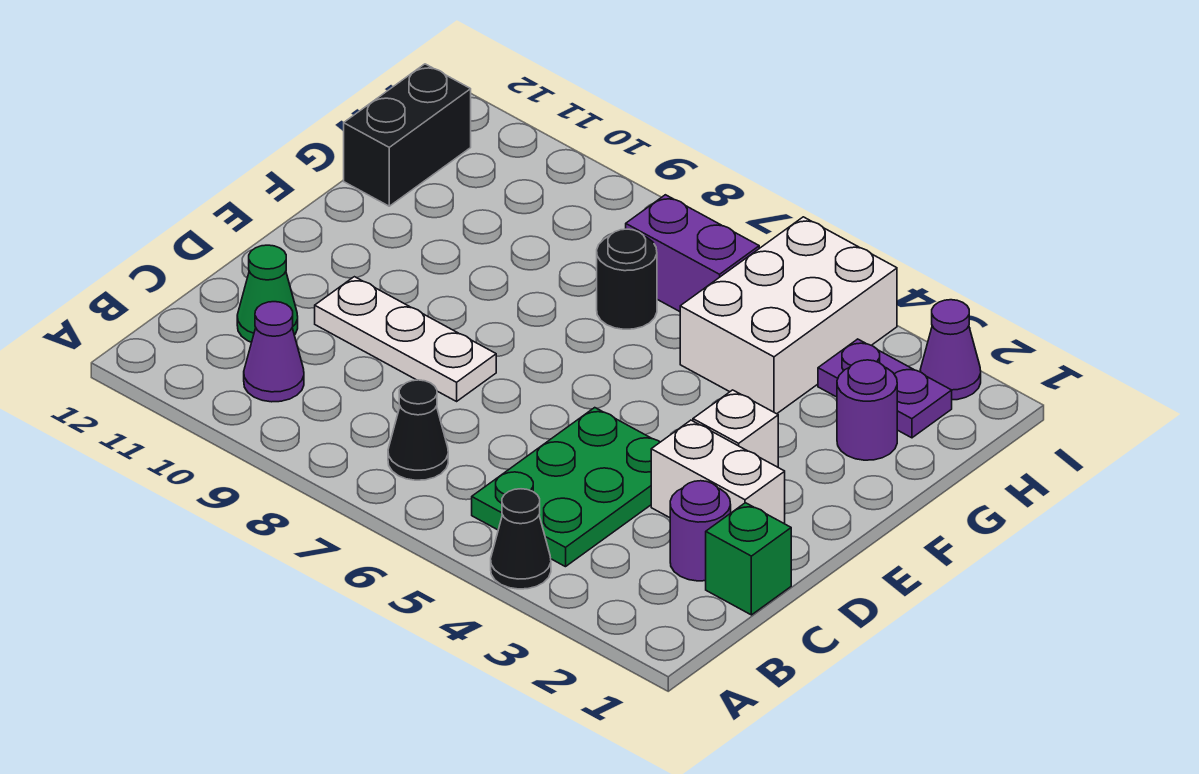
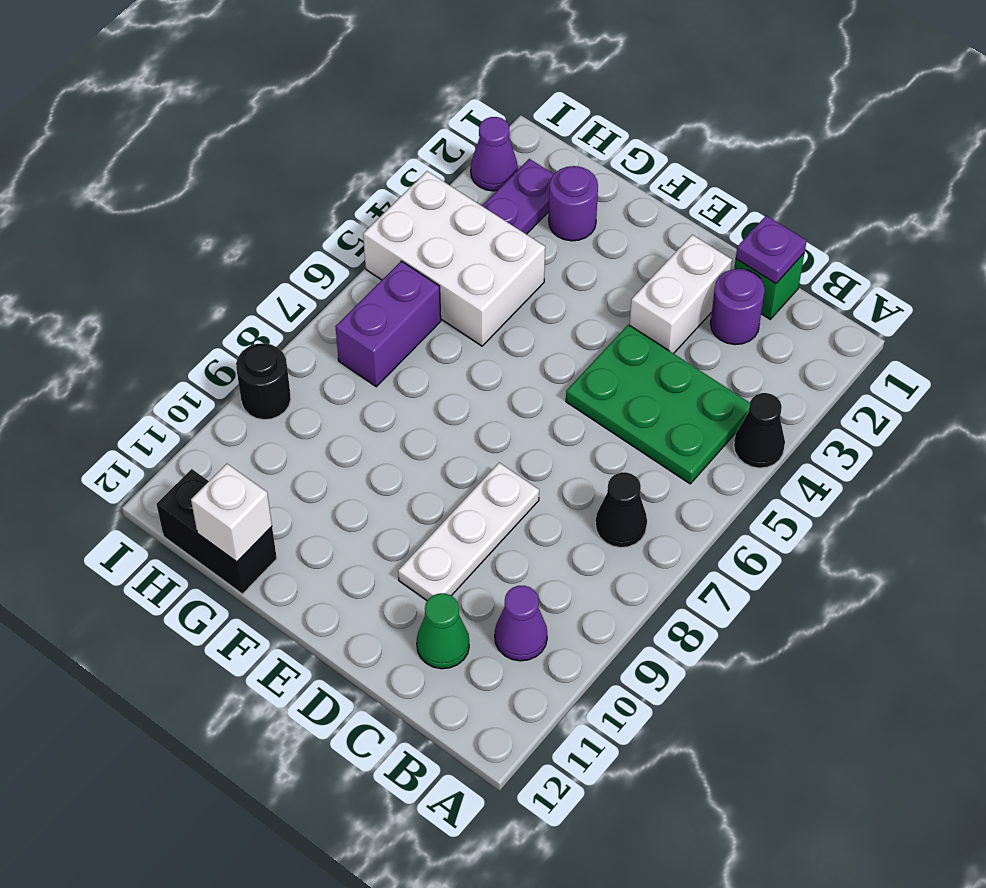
none -> purple 1x1 plate [736,216,807,284]
white 1x1 brick [693,390,778,467] -> white 1x1 brick moved to [191,464,272,562]
black 1x1 round brick [597,229,657,329] -> black 1x1 round brick moved to [236,343,291,420]

